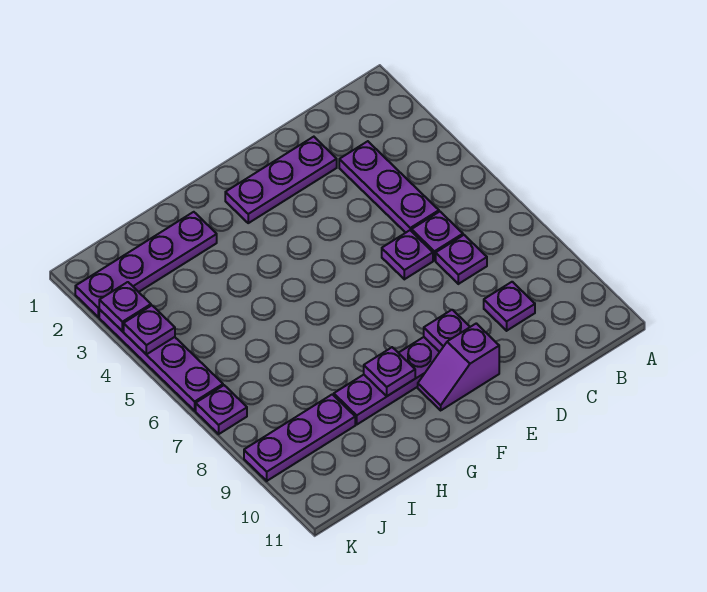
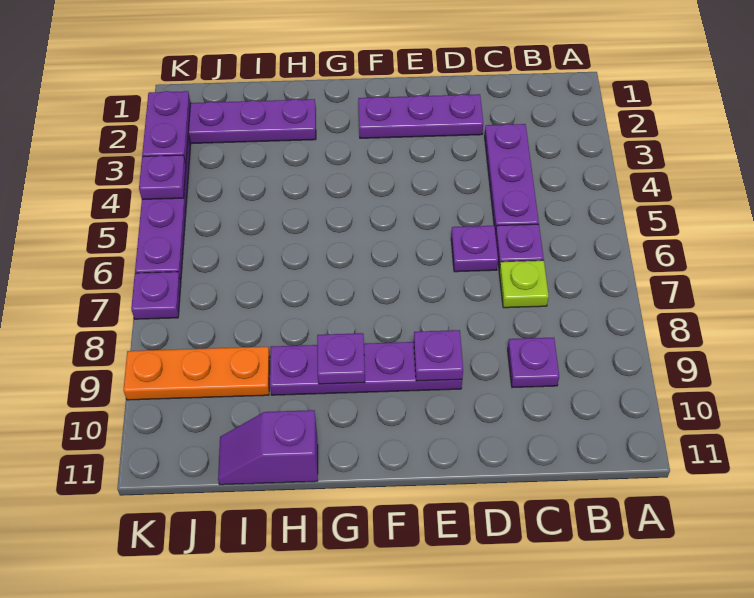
purple 1x1 plate [436,235,487,284] -> lime 1x1 plate [499,260,549,308]
purple 1x2 slope [418,323,499,410] -> purple 1x2 slope moved to [218,410,318,485]
purple 1x3 plate [244,394,355,481] -> orange 1x3 plate [123,347,270,400]
purple 1x1 plate [99,282,151,331] -> purple 1x2 plate [142,91,191,164]

